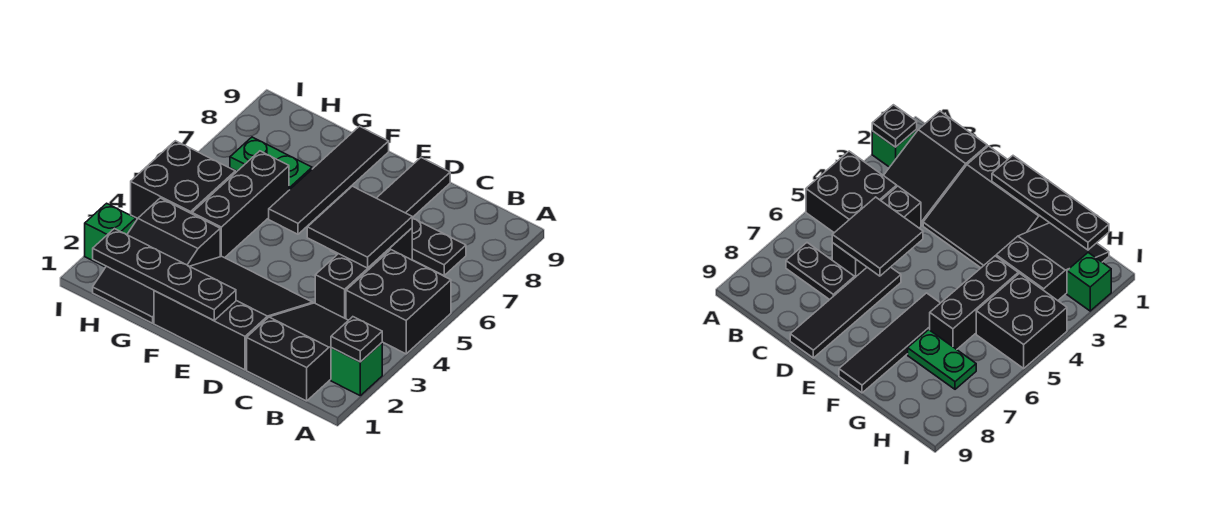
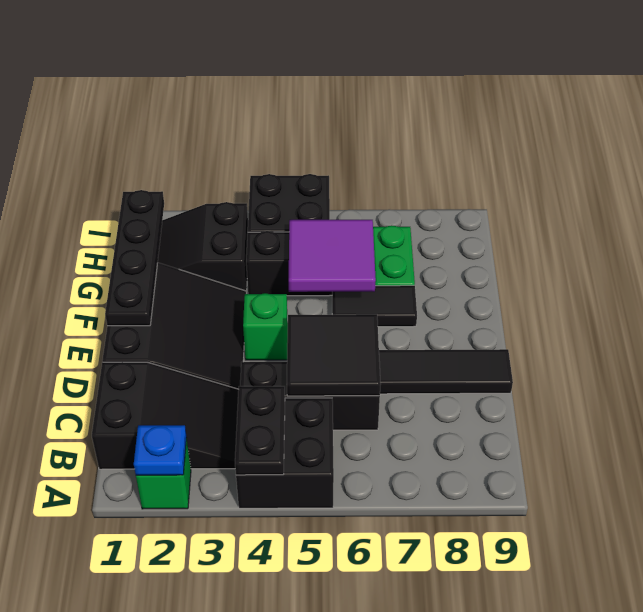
black 1x1 plate [331,317,382,362] -> blue 1x1 plate [134,425,187,475]
black 1x2 plate [412,218,466,275] -> black 1x2 plate moved to [235,386,285,475]
none -> purple 2x2 tile [289,220,376,292]
black 1x4 tile [269,126,389,234] -> black 1x2 tile [332,285,417,327]
green 1x1 brick [85,203,136,267] -> green 1x1 brick moved to [243,293,288,360]

